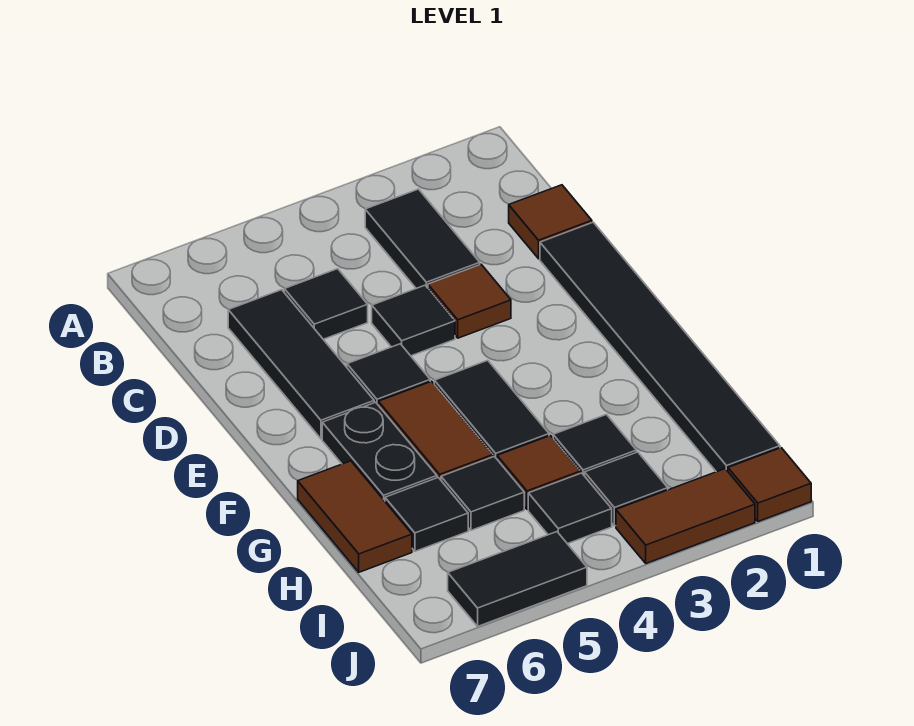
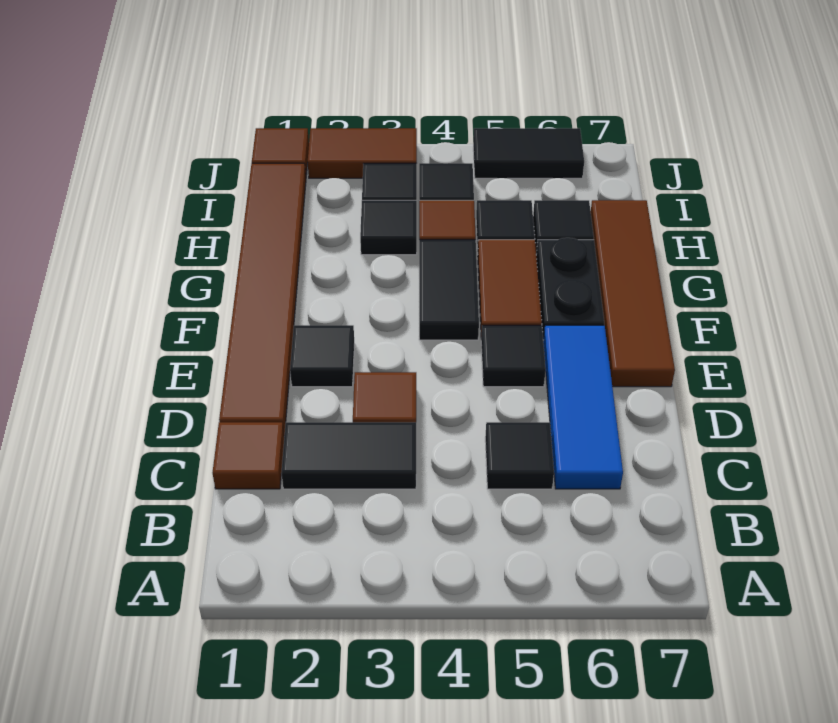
black 1x2 tile [365,189,480,288] -> black 1x2 tile turned to [281,422,416,489]
black 1x3 tile [228,290,374,439] -> blue 1x3 tile [543,325,623,489]
black 1x6 tile [540,222,780,472] -> brown 1x6 tile [219,163,306,436]
black 1x1 tile [372,285,455,356] -> black 1x1 tile moved to [290,325,354,387]
brown 1x2 tile [298,461,412,572] -> brown 1x4 tile [591,200,675,387]

